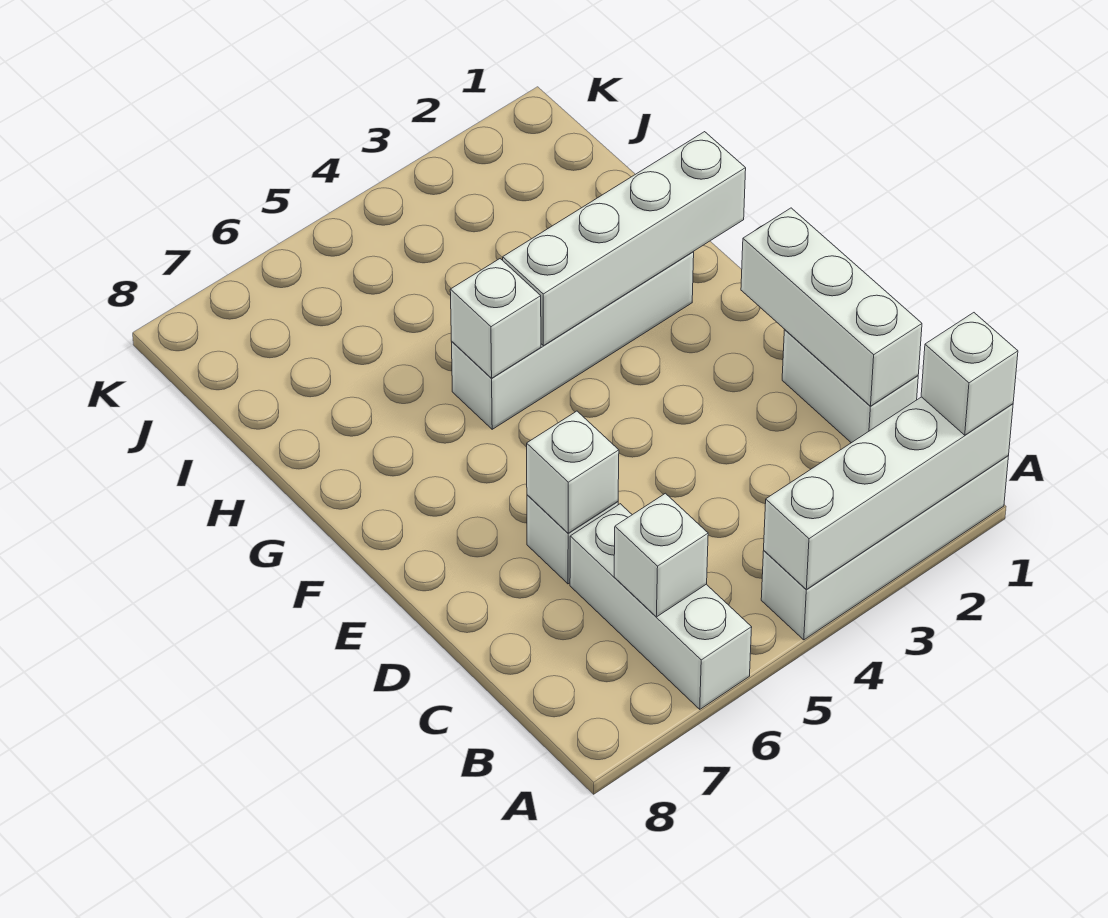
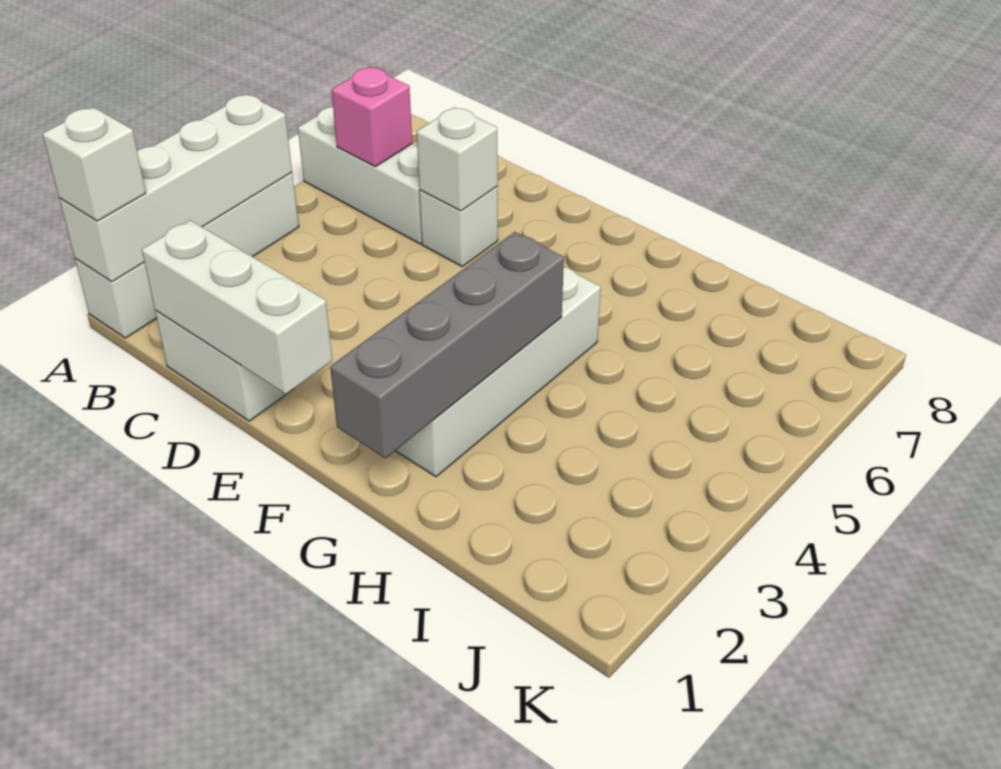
white 1x1 brick [614,493,708,617] -> pink 1x1 brick [331,67,412,167]
white 1x4 brick [503,132,746,346] -> grey 1x4 brick [330,232,564,458]
white 1x1 brick [450,259,541,378] -> none

